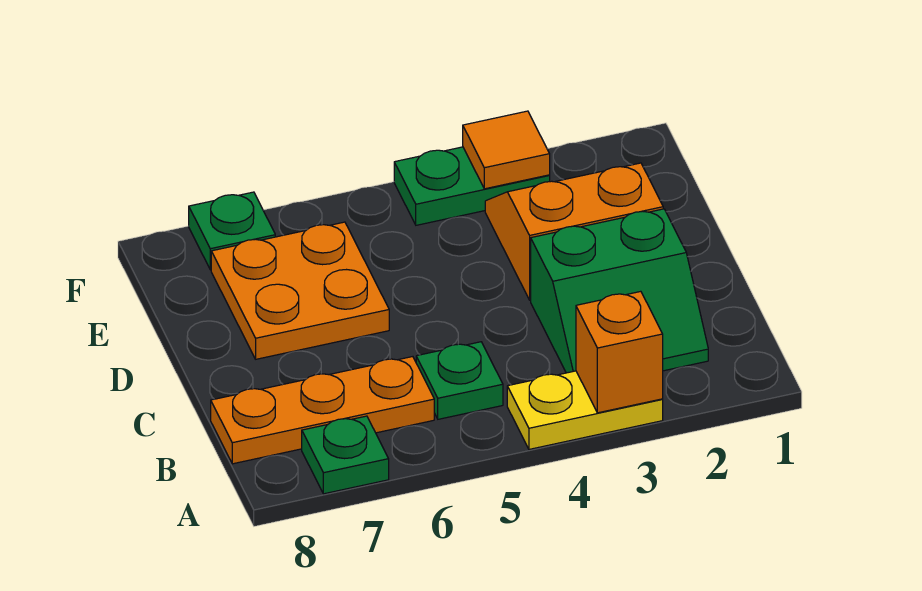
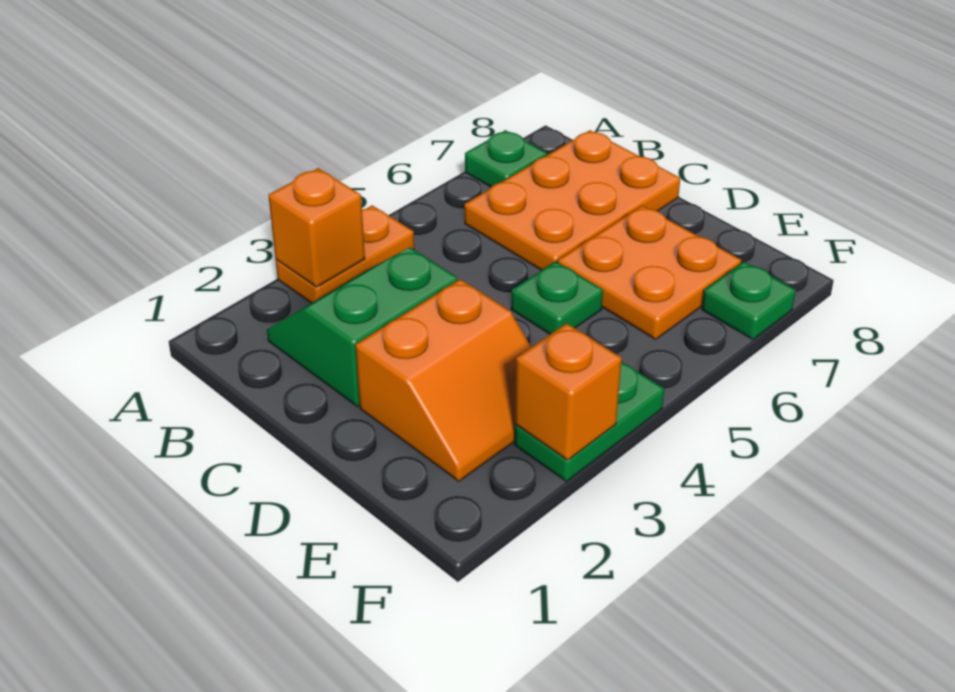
yellow 1x2 plate [507,371,663,449] -> orange 1x2 plate [276,205,414,303]
green 1x1 plate [416,342,503,419] -> green 1x1 plate moved to [511,261,603,334]
orange 1x3 plate [211,357,434,464] -> orange 2x3 plate [464,130,680,270]
orange 1x1 tile [463,111,550,189] -> orange 1x1 brick [515,323,622,460]

